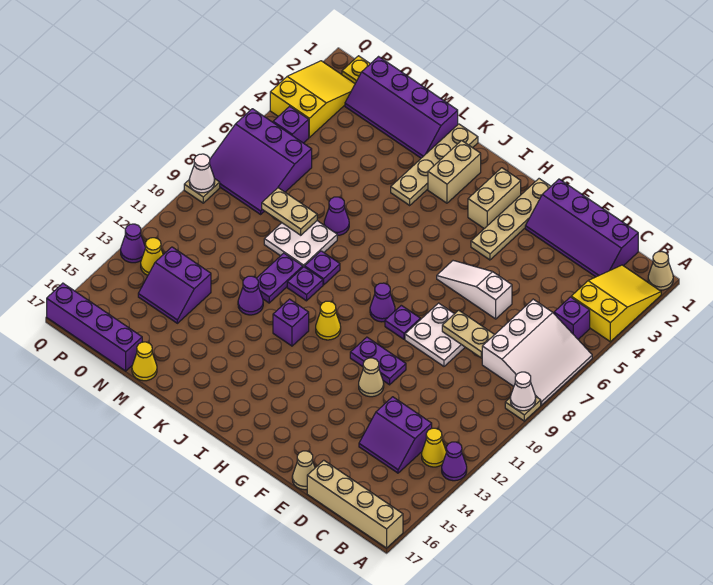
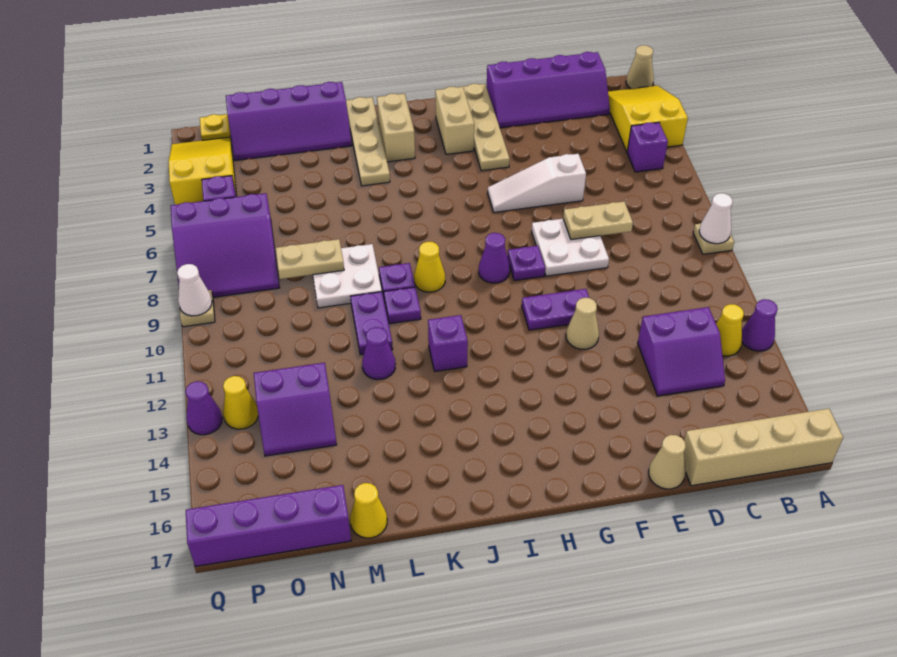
white 3x3 slope [482,299,592,405] -> none
yellow 1x1 cone [316,301,341,340] -> yellow 1x1 cone moved to [414,242,445,292]
purple 1x1 cone [324,197,349,236] -> none

